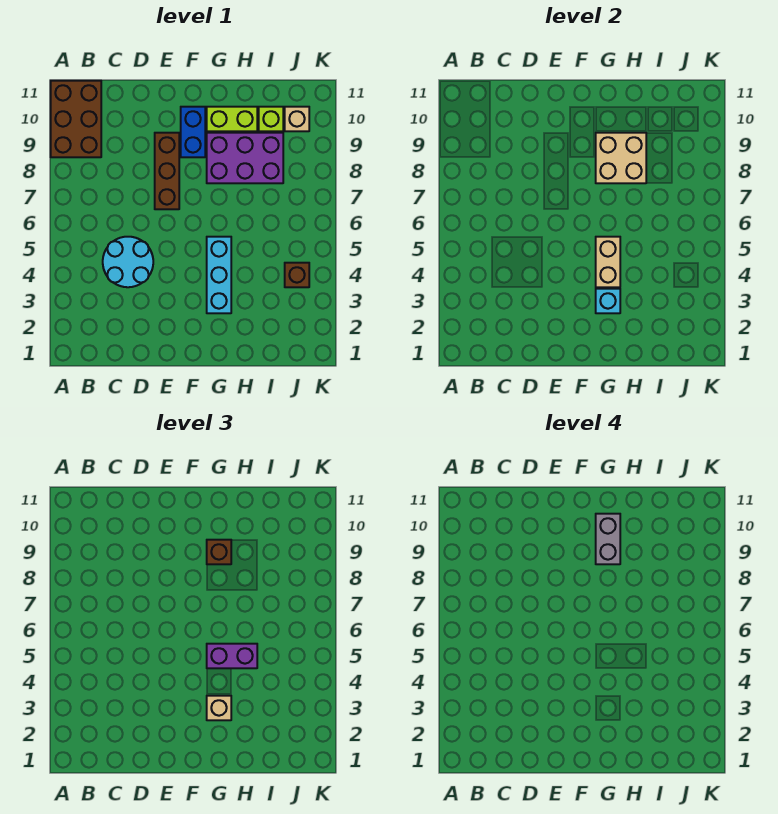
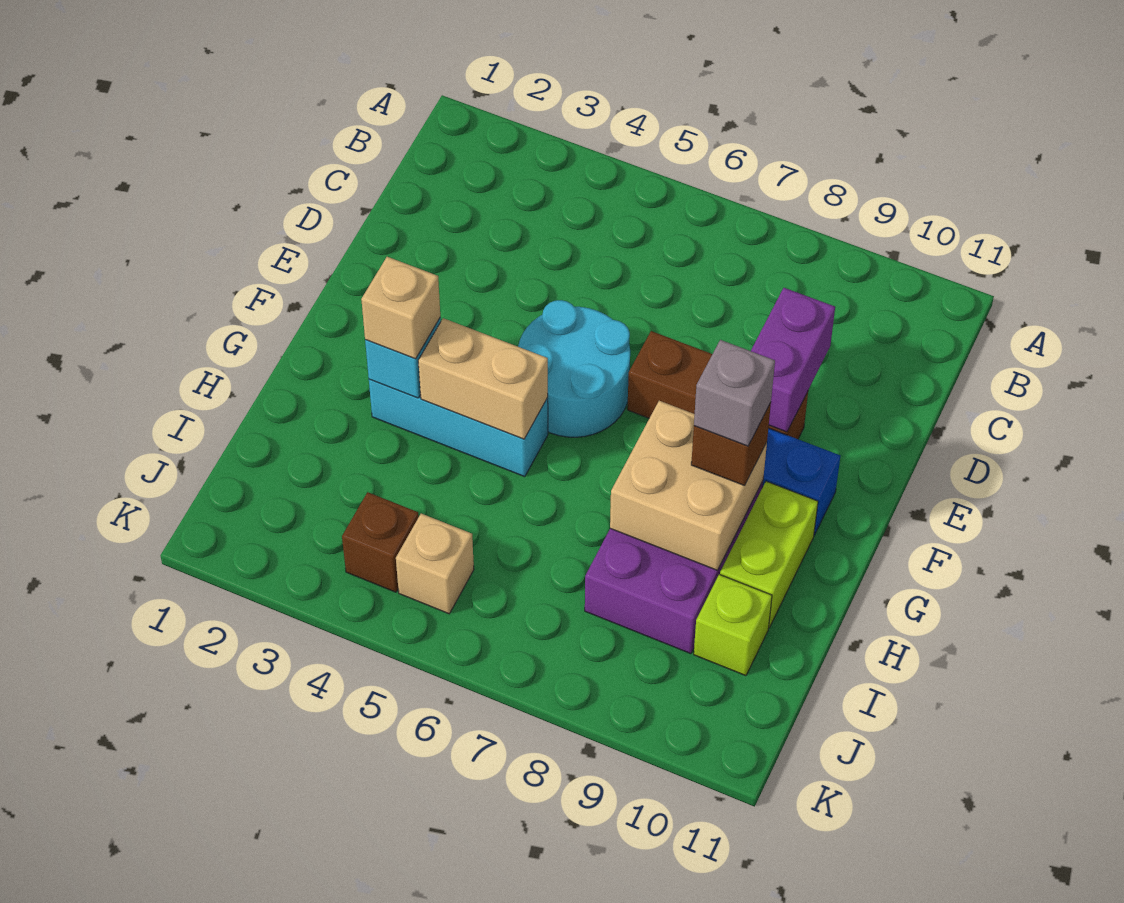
brown 2x3 brick [51,81,101,157] -> none
cyan 2x2 round brick [103,237,153,287] -> cyan 2x2 round brick moved to [518,300,630,437]
purple 1x2 brick [207,644,257,668] -> purple 1x2 brick moved to [751,288,835,432]
grey 1x2 brick [596,514,620,564] -> grey 1x1 brick [694,340,775,446]
tan 1x1 brick [285,107,309,131] -> tan 1x1 brick moved to [396,514,474,614]

